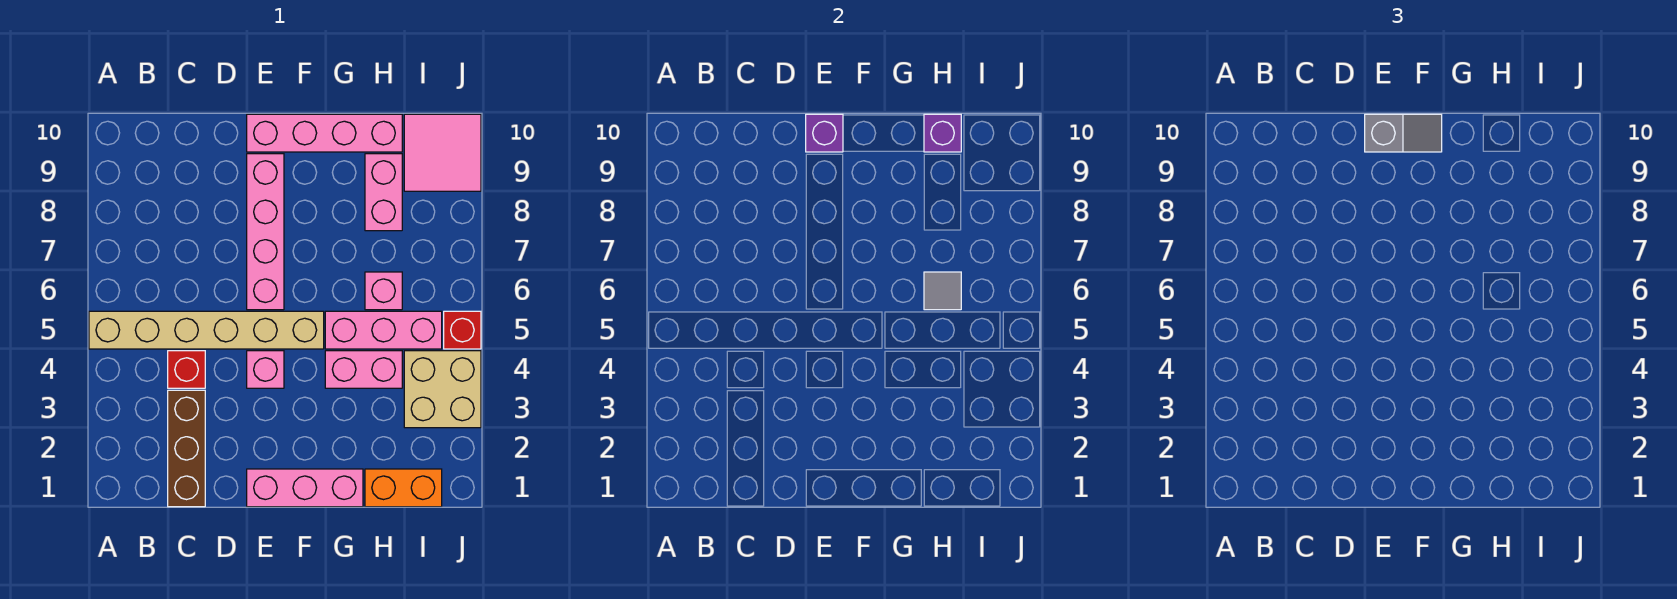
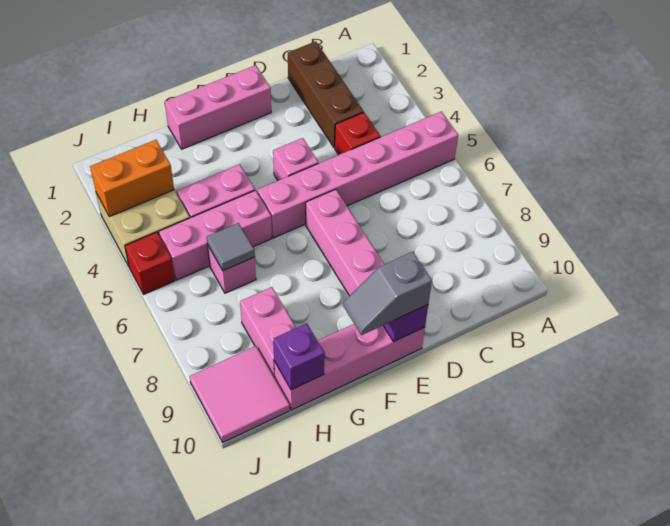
tan 1x6 brick [89,311,324,349] -> pink 1x6 brick [257,112,458,238]
orange 1x2 brick [365,469,442,507] -> orange 1x2 brick moved to [90,140,174,217]

